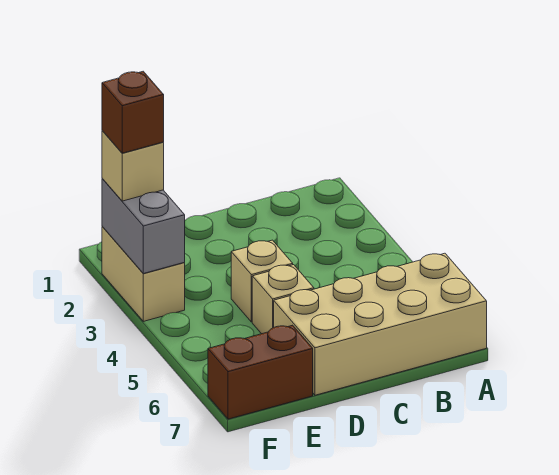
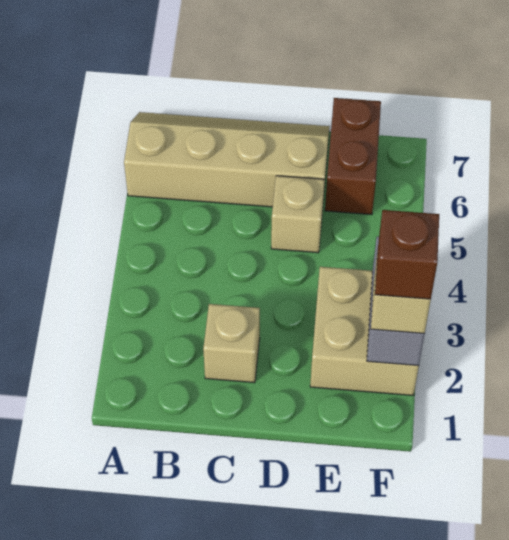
tan 2x4 brick [274,253,487,395] -> tan 2x4 slope [124,112,330,207]
tan 1x1 brick [231,240,293,322] -> tan 1x1 brick moved to [203,304,260,383]
brown 1x2 brick [208,325,313,419] -> brown 1x2 brick turned to [325,98,381,214]
tan 1x2 brick [102,227,185,321] -> tan 2x2 brick [310,267,419,395]

